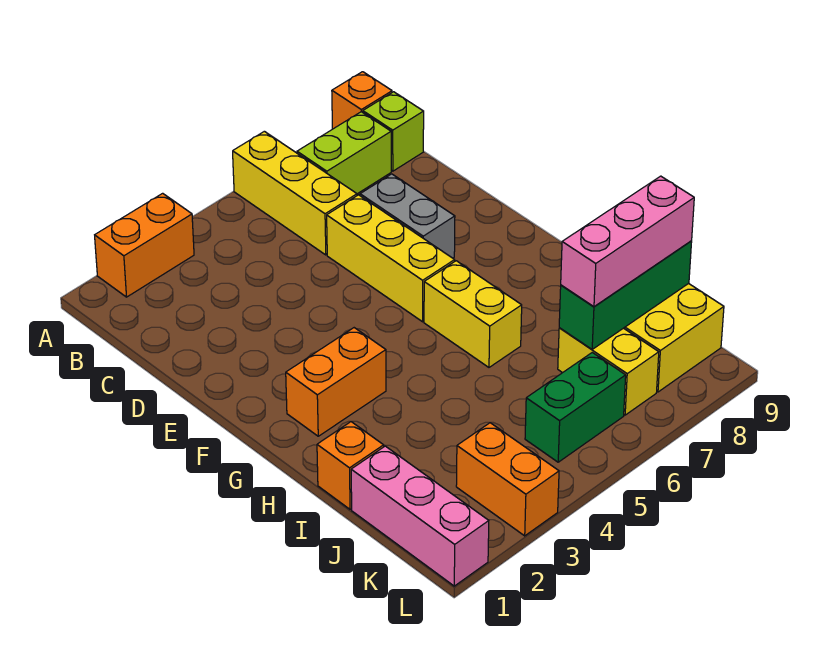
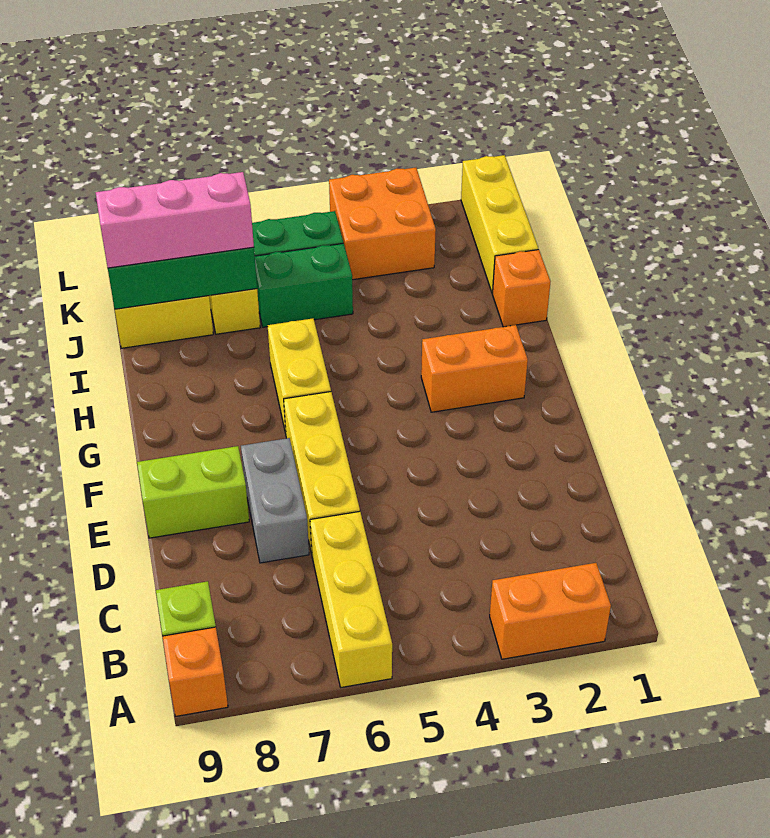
lime 1x2 brick [297,112,391,194] -> lime 1x2 brick moved to [137,446,249,538]
pink 1x3 brick [351,446,489,586] -> yellow 1x3 brick [461,155,538,293]
none -> green 1x2 brick [255,243,353,327]
orange 1x2 brick [456,423,559,536] -> orange 2x2 brick [329,168,436,280]

